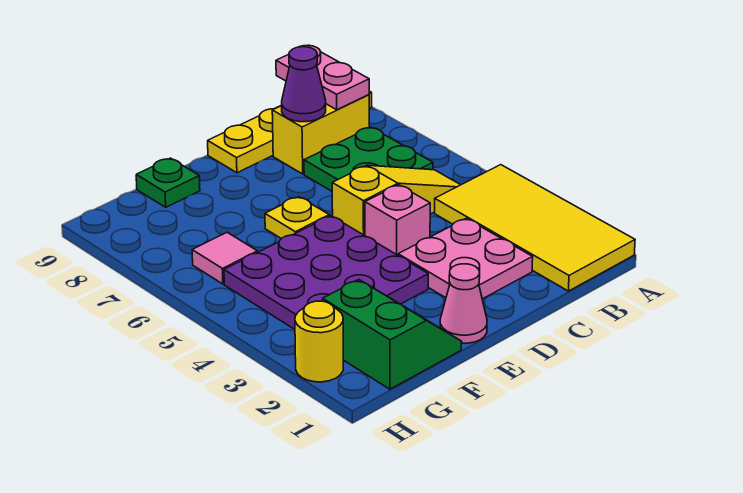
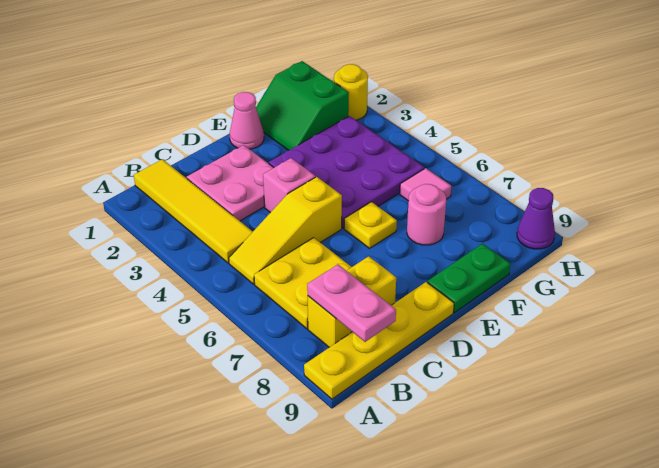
yellow 2x4 tile [435,165,635,291] -> yellow 1x4 tile [134,159,253,263]
green 2x2 plate [304,127,433,191] -> yellow 2x2 plate [254,238,351,329]
purple 1x1 cone [282,47,326,122] -> purple 1x1 cone moved to [517,188,555,249]
none -> pink 1x1 round brick [407,184,446,245]
green 1x1 plate [136,158,200,207] -> green 1x2 plate [427,244,510,313]

